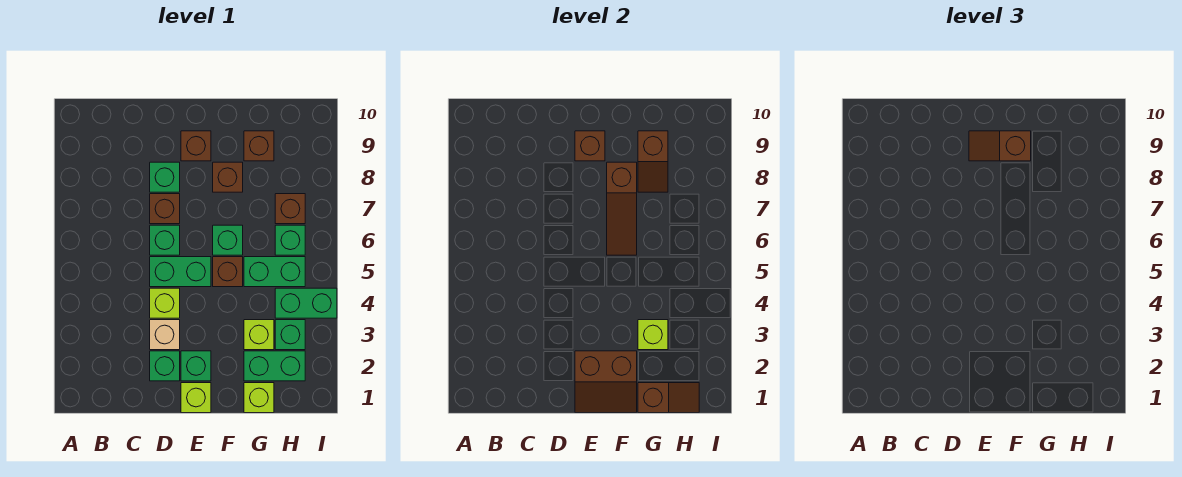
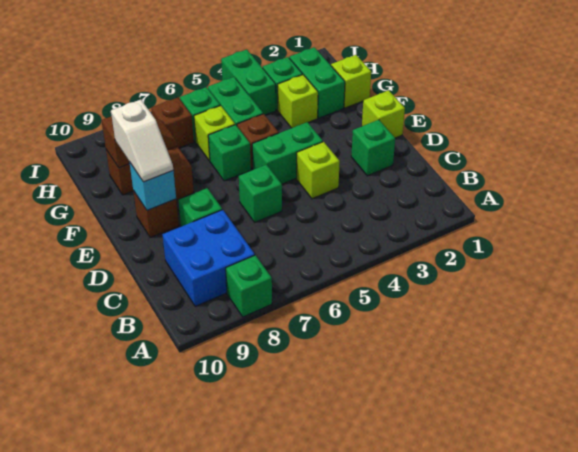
none -> blue 2x2 brick [163,210,255,306]
tan 1x1 brick [150,320,180,350] -> none
green 1x2 brick [150,257,211,287] -> green 1x2 brick turned to [252,122,323,184]
brown 1x1 brick [150,194,180,224] -> none
brown 2x2 slope [575,351,637,413] -> none
green 1x1 brick [181,351,211,381] -> green 1x1 brick moved to [226,255,272,317]
brown 1x1 brick [575,131,605,161] -> cyan 1x1 brick [130,163,176,210]
brown 1x2 slope [969,131,1031,161] -> white 1x2 slope [111,100,173,182]
brown 1x3 slope [607,162,637,255] -> none
brown 1x2 slope [638,383,699,413] -> none
lime 1x1 brick [638,320,668,350] -> lime 1x1 brick moved to [194,105,235,161]

